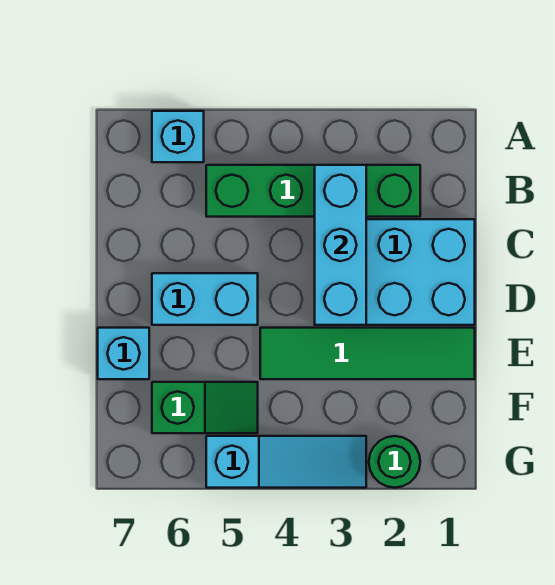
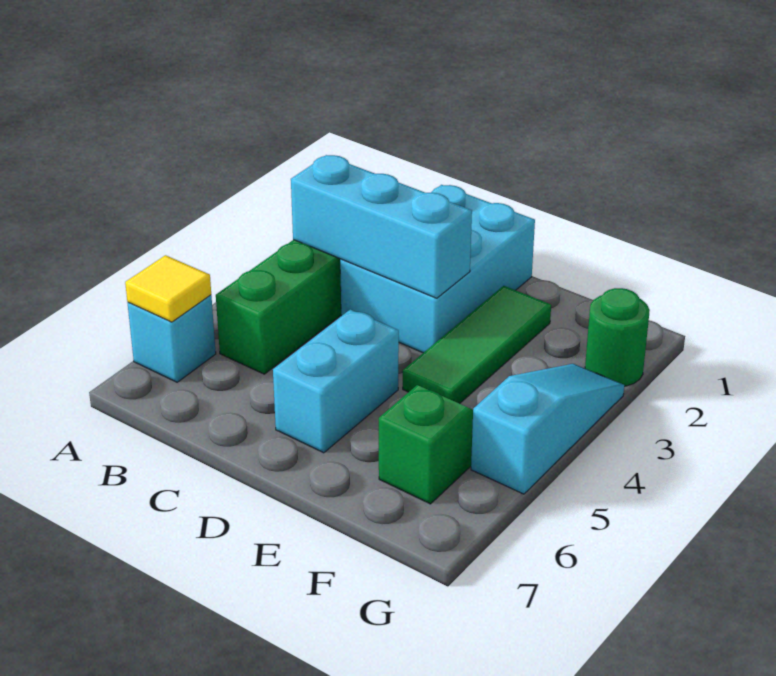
none -> yellow 1x1 tile [125,255,211,322]
green 1x4 tile [260,328,475,379] -> green 1x3 tile [403,286,551,404]
cyan 1x1 brick [98,328,149,379] -> none

